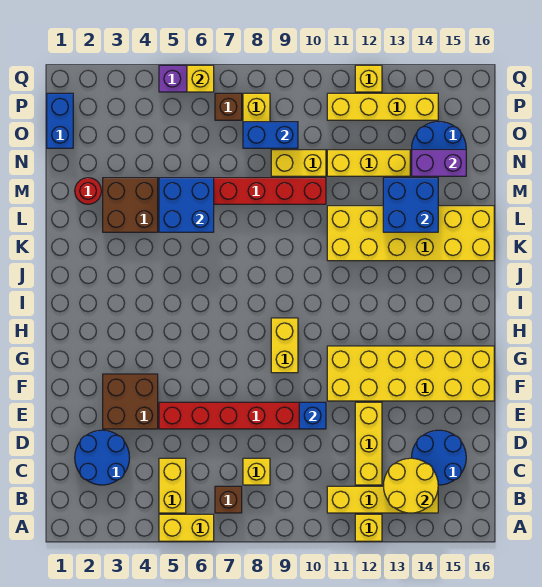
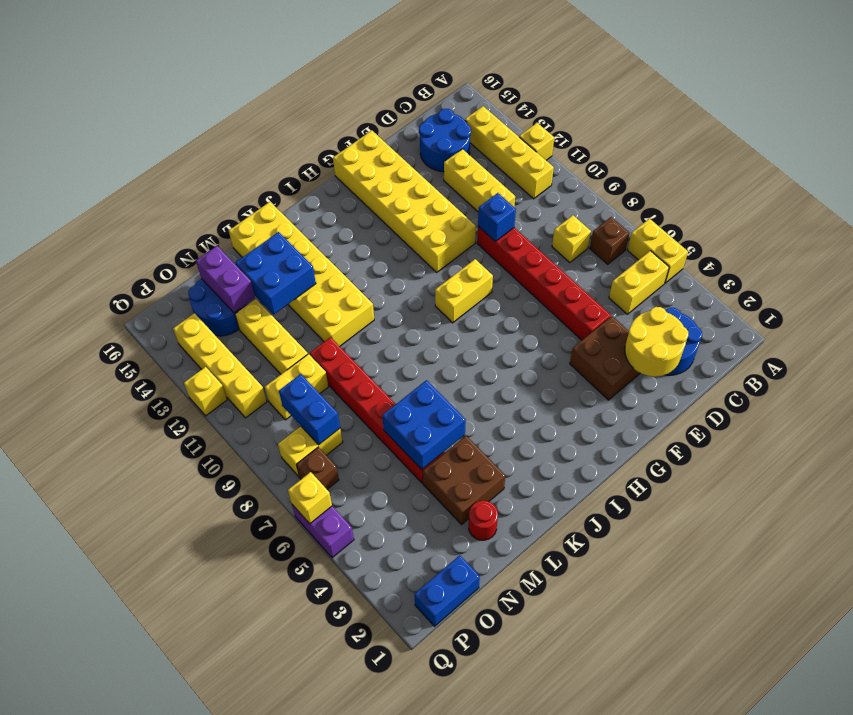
yellow 2x2 round brick [383,458,438,513] -> yellow 2x2 round brick moved to [625,307,688,377]
yellow 1x3 brick [355,402,382,485] -> yellow 1x3 brick turned to [444,149,515,211]
yellow 1x2 brick [271,150,326,176] -> yellow 1x2 brick turned to [265,354,328,420]

